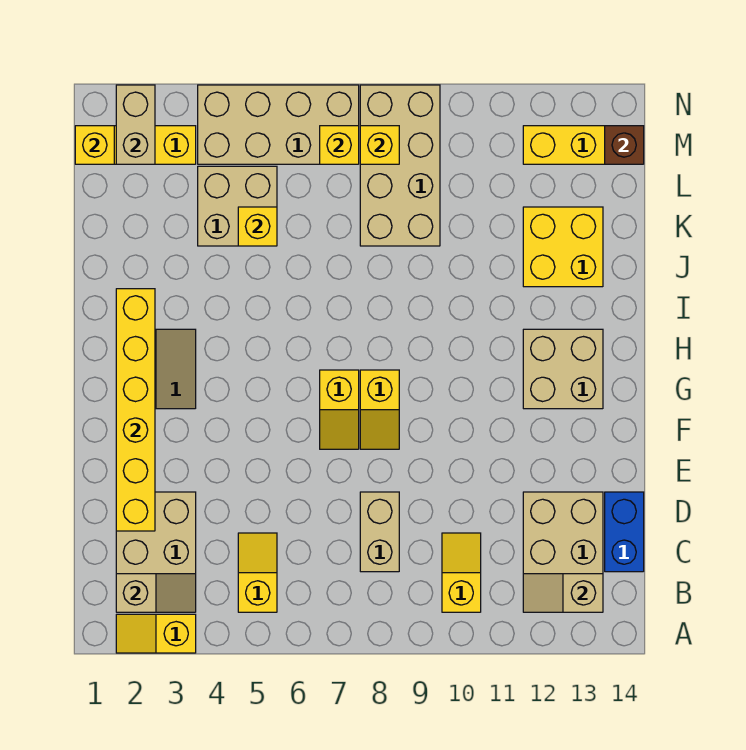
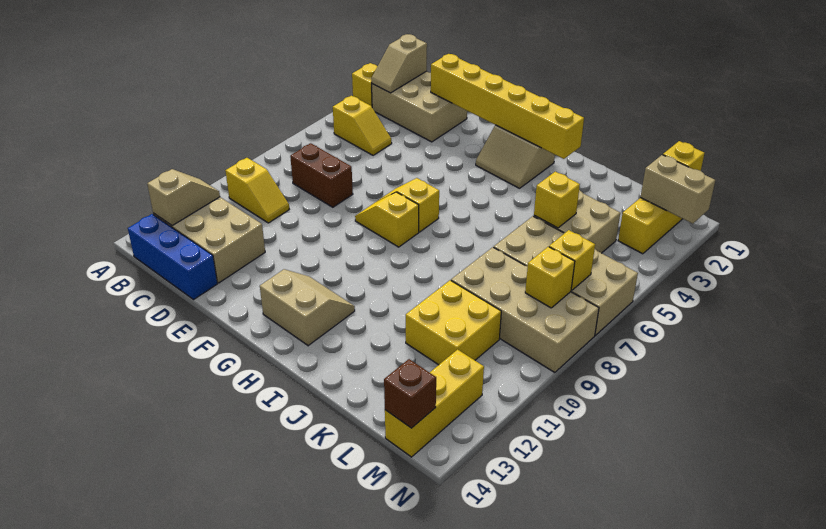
tan 1x2 brick [360,492,399,572] -> brown 1x2 brick [290,143,353,207]
blue 1x2 brick [605,492,644,572] -> blue 1x3 brick [128,214,217,299]
tan 2x2 brick [523,329,603,409] -> tan 2x2 slope [260,269,355,346]
yellow 2x2 brick [523,207,603,287] -> yellow 2x2 brick moved to [406,280,501,365]
tan 2x4 brick [198,85,359,164] -> tan 2x4 brick turned to [494,216,638,335]

